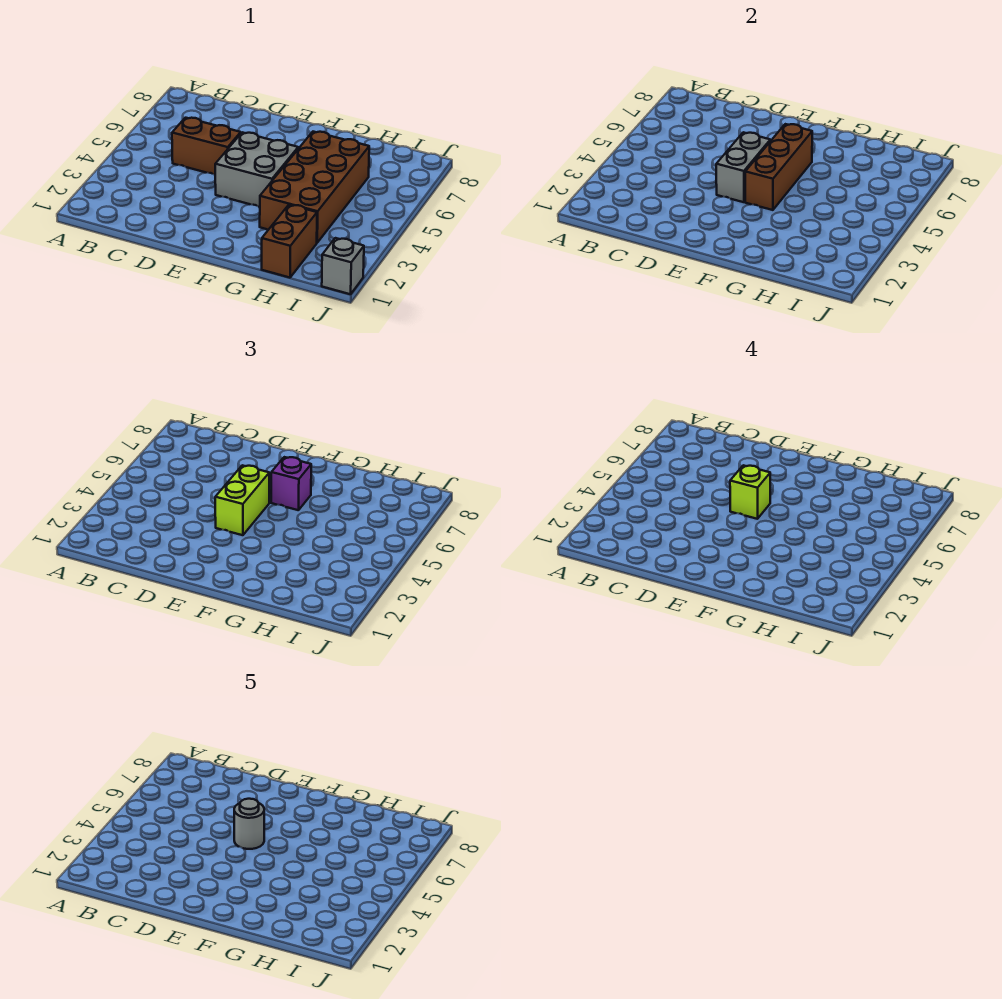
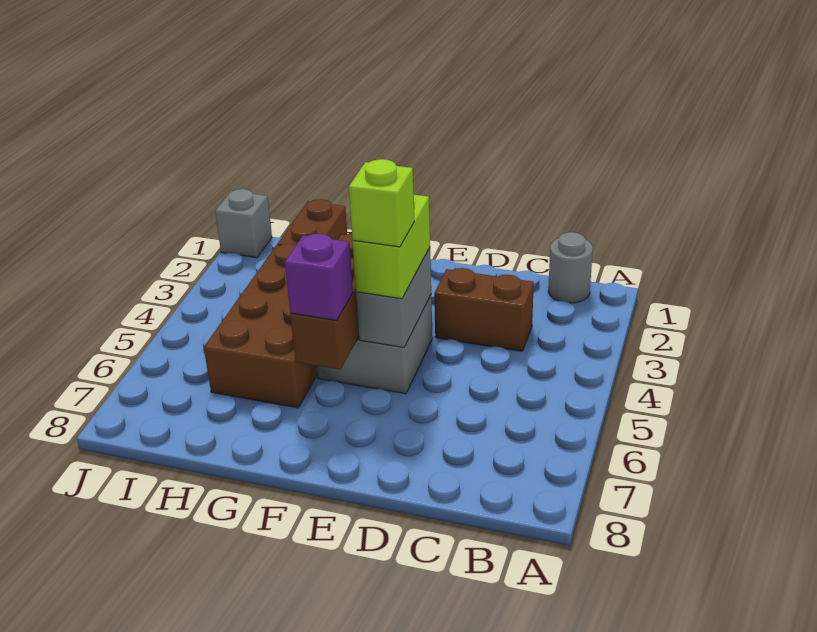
brown 1x2 brick [172,118,241,175] -> brown 1x2 brick moved to [434,268,534,351]
grey 1x1 round brick [234,799,264,849] -> grey 1x1 round brick moved to [548,232,593,303]

